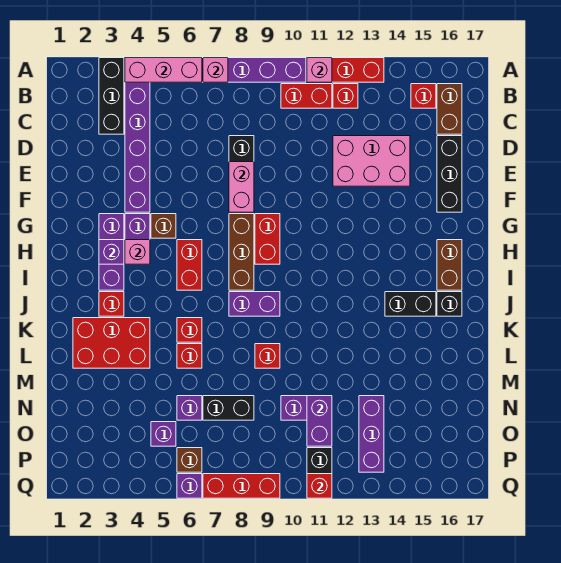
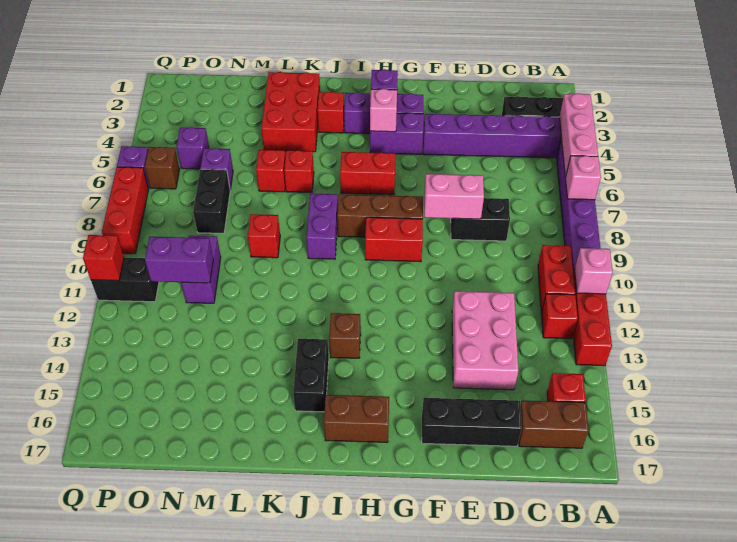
brown 1x1 brick [151,214,176,238] -> brown 1x1 brick moved to [329,313,361,358]
black 1x1 brick [437,292,462,316] -> none
purple 1x3 brick [359,396,384,472] -> none

